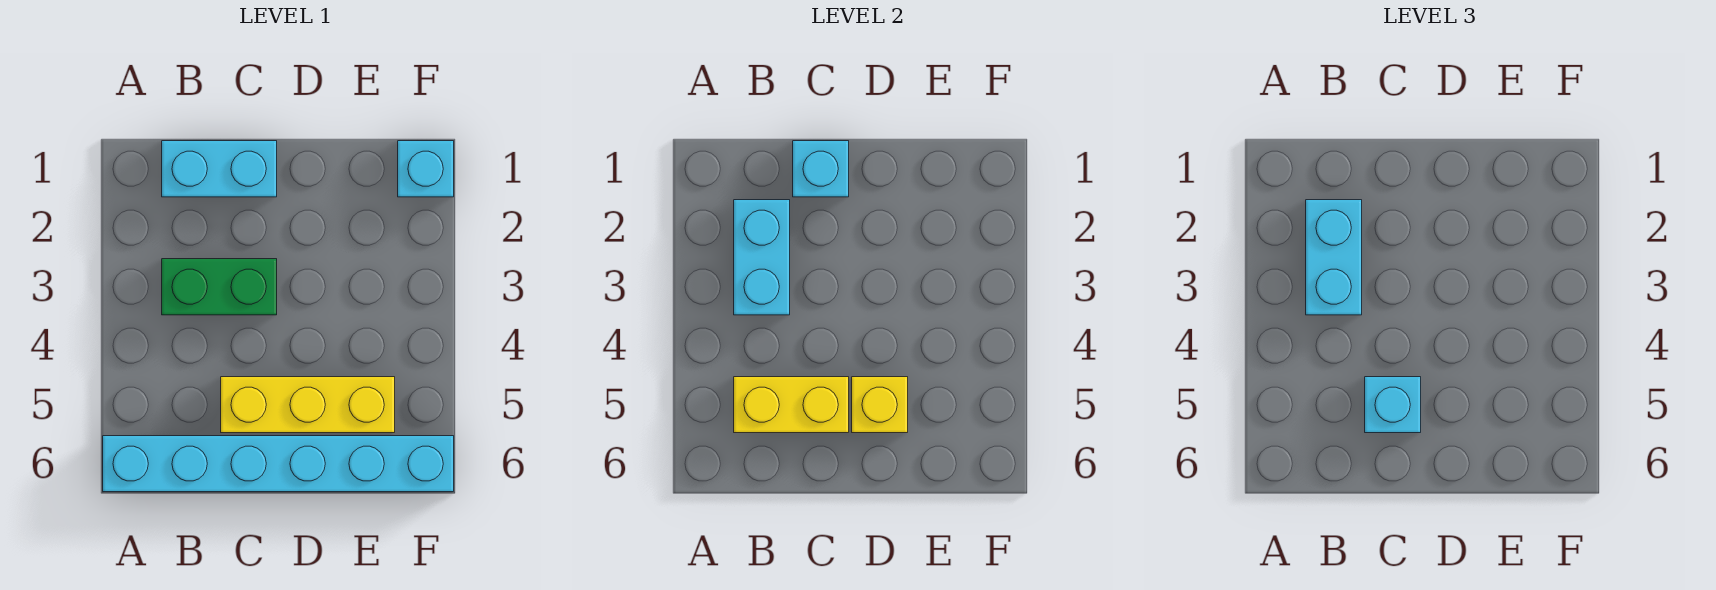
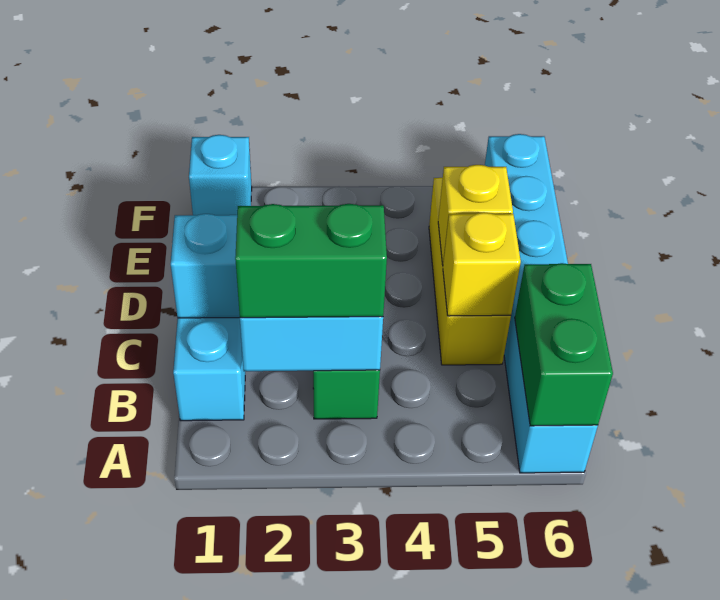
none -> green 1x2 brick [515,263,613,426]
cyan 1x2 brick [1306,200,1362,315] -> green 1x2 brick [235,204,387,318]
yellow 1x2 brick [734,377,849,433] -> yellow 1x1 brick [443,212,521,316]
cyan 1x1 brick [1365,377,1421,433] -> none

